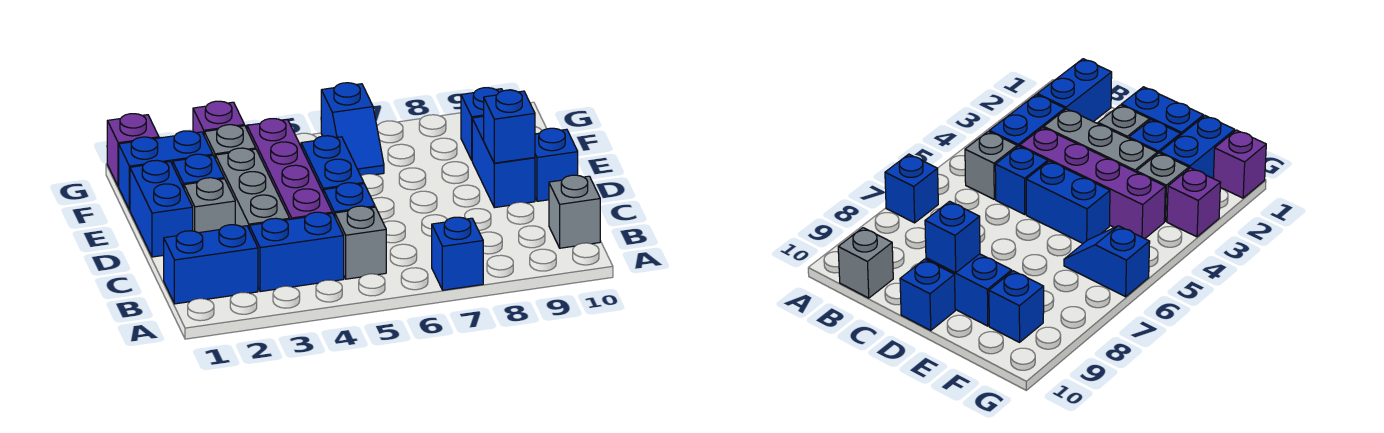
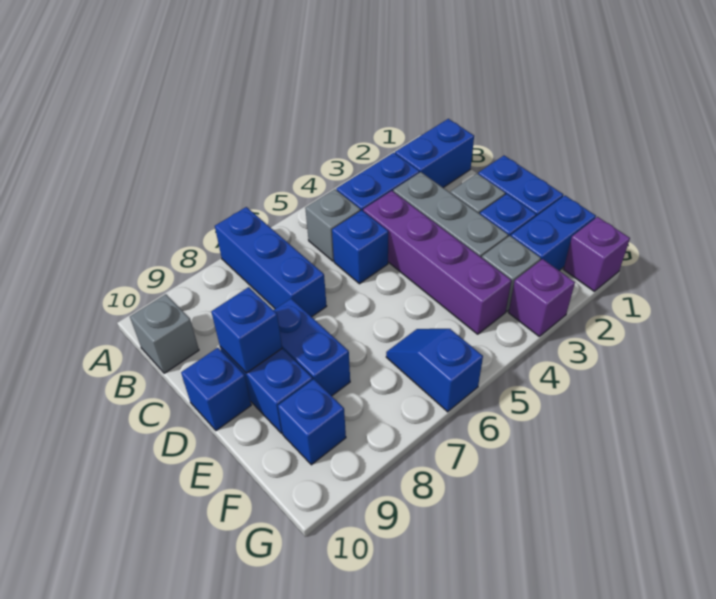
blue 1x1 brick [432,217,483,290] -> blue 1x3 brick [215,207,327,317]
blue 1x2 brick [301,136,364,193] -> blue 1x2 brick moved to [274,299,350,396]

